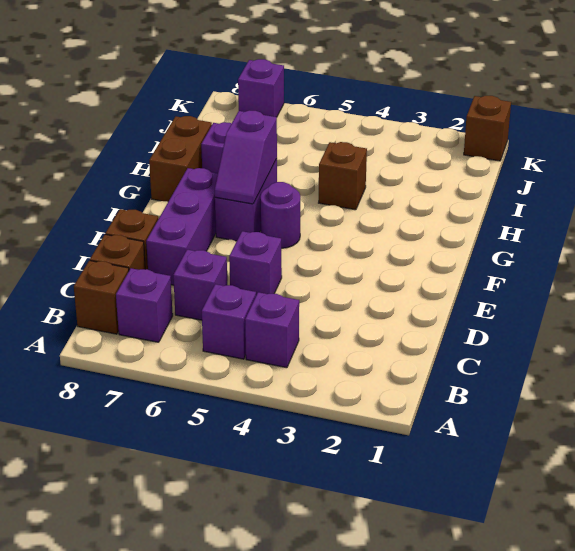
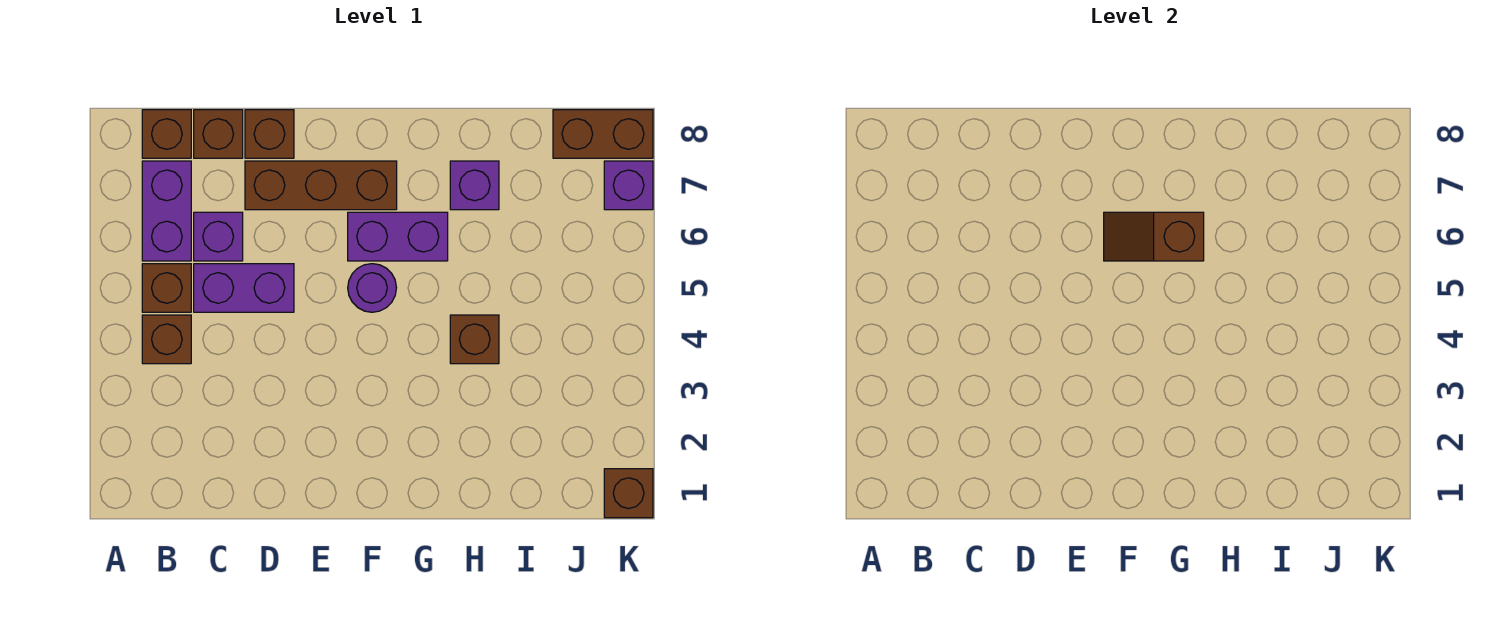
purple 1x1 brick [245,292,299,368] -> brown 1x1 brick [142,315,191,364]
purple 1x1 brick [202,284,256,359] -> brown 1x1 brick [142,264,191,312]
purple 1x1 brick [116,268,173,342] -> purple 1x2 brick [142,161,191,261]
purple 1x1 brick [229,231,282,295] -> purple 1x2 brick [194,264,294,312]
purple 1x3 brick [146,168,218,285] -> brown 1x3 brick [245,161,397,210]
purple 1x2 slope [215,110,277,204] -> brown 1x2 slope [1104,212,1204,261]
brown 1x2 brick [149,116,212,202] -> brown 1x2 brick moved to [553,110,653,158]

